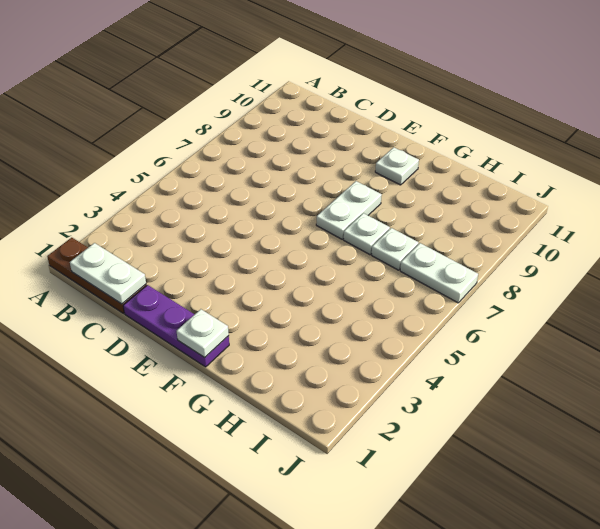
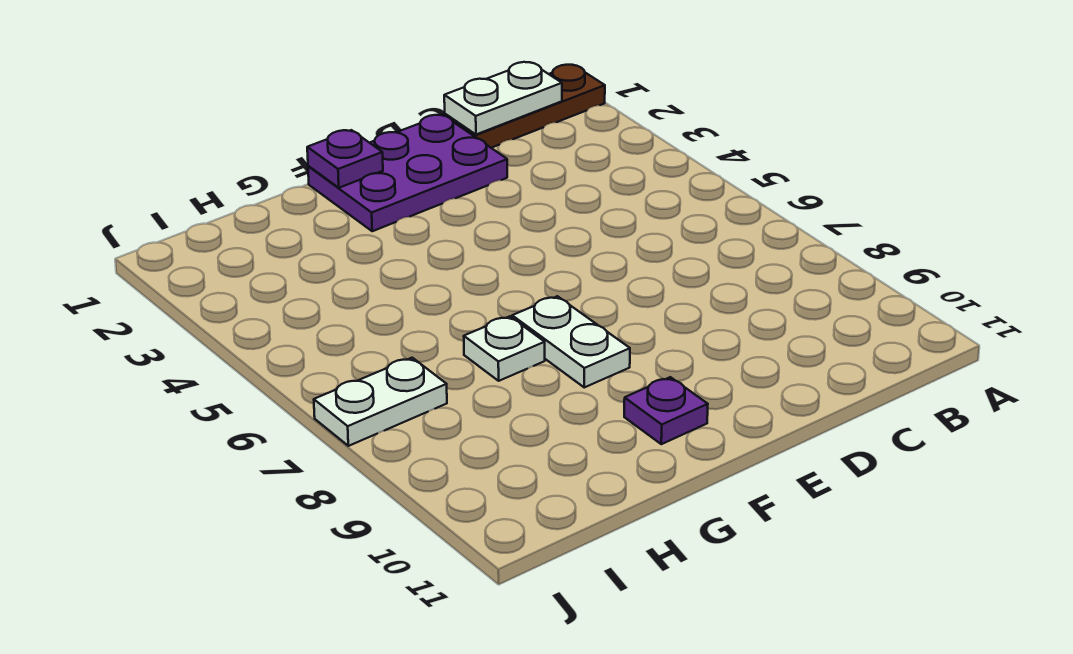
purple 1x3 plate [123,285,229,367] -> purple 2x3 plate [308,115,507,231]
white 1x1 plate [177,309,229,358] -> purple 1x1 plate [307,130,383,188]
white 1x1 plate [375,147,419,185] -> purple 1x1 plate [624,377,708,444]
white 1x1 plate [372,228,418,270] -> none

